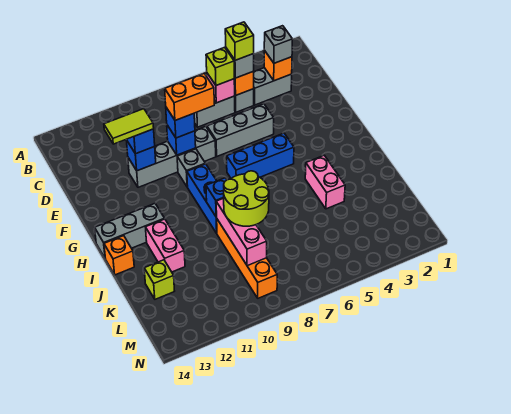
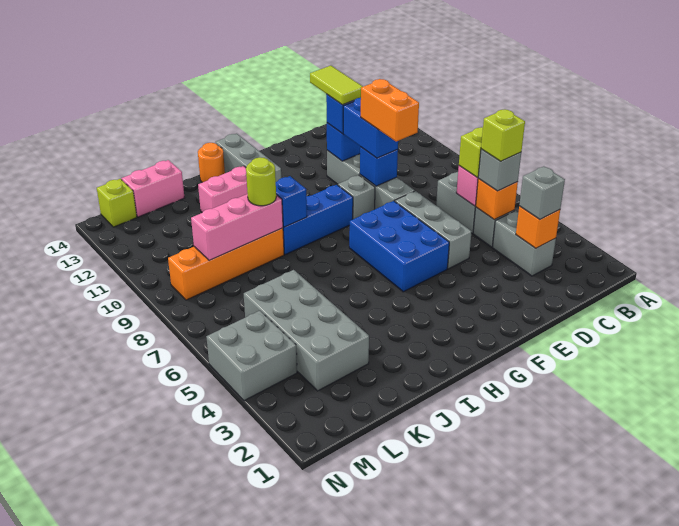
blue 1x1 brick [166,108,195,138] -> blue 1x2 brick [343,98,398,158]
blue 1x3 brick [227,133,294,178] -> blue 2x3 brick [349,201,449,292]
pink 1x2 brick [305,155,345,209] -> pink 1x2 brick moved to [122,160,185,217]
orange 1x1 brick [104,236,134,275] -> orange 1x1 round brick [198,143,225,183]
lime 2x2 round brick [224,171,269,226] -> lime 1x1 round brick [246,157,276,206]
none -> grey 2x4 brick [244,270,369,391]
lime 1x1 brick [144,260,174,299] -> lime 1x1 brick moved to [97,179,137,227]
none -> grey 2x2 brick [206,311,297,401]

